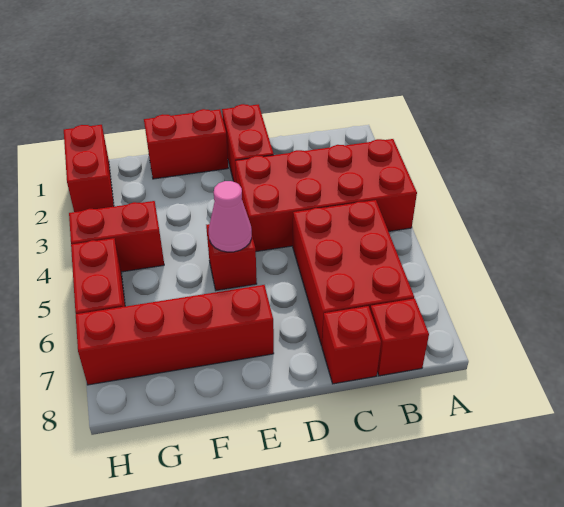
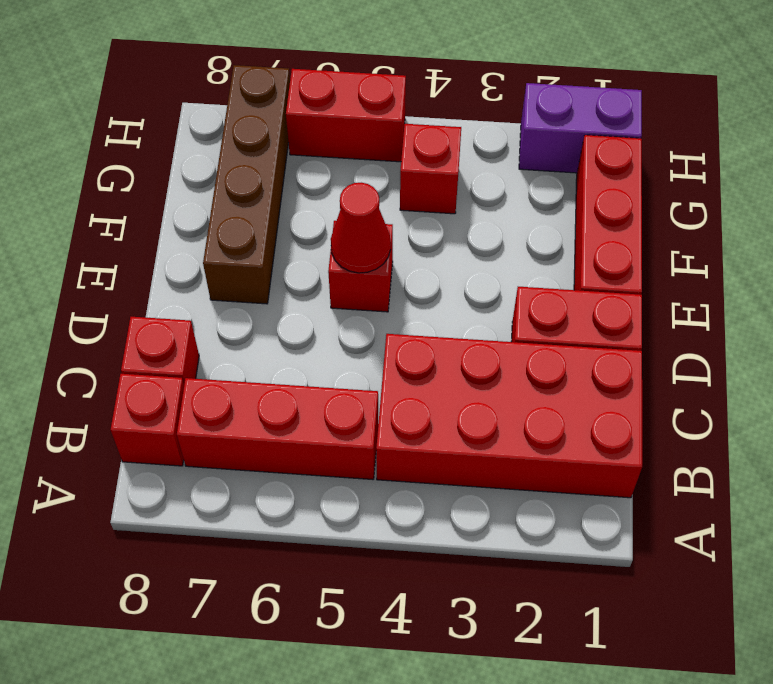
red 2x4 brick [235,139,417,251] -> red 2x4 brick turned to [376,334,642,498]
red 2x3 brick [293,200,414,346] -> red 1x3 brick [177,378,378,480]
red 1x2 brick [144,109,228,179] -> red 1x3 brick [574,135,642,295]
pink 1x1 cone [209,181,252,252] -> red 1x1 cone [331,183,391,273]
red 1x4 brick [76,285,274,385] -> brown 1x4 brick [203,65,290,304]
red 1x2 brick [69,201,164,272] -> red 1x1 brick [400,124,461,214]
red 1x2 brick [64,125,114,212] -> purple 1x2 brick [519,83,642,173]

